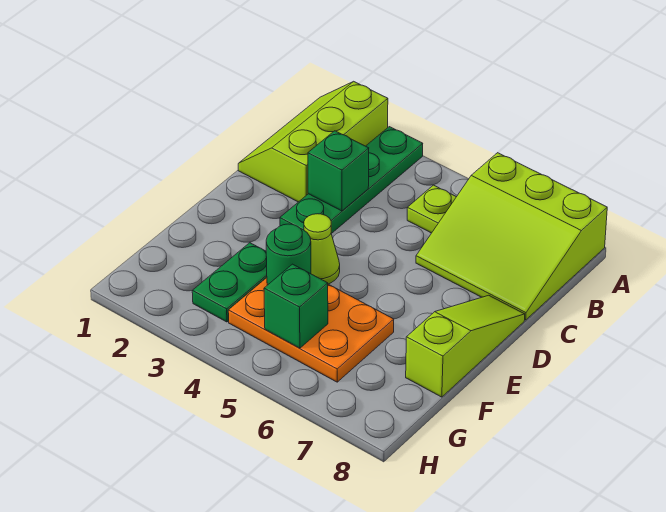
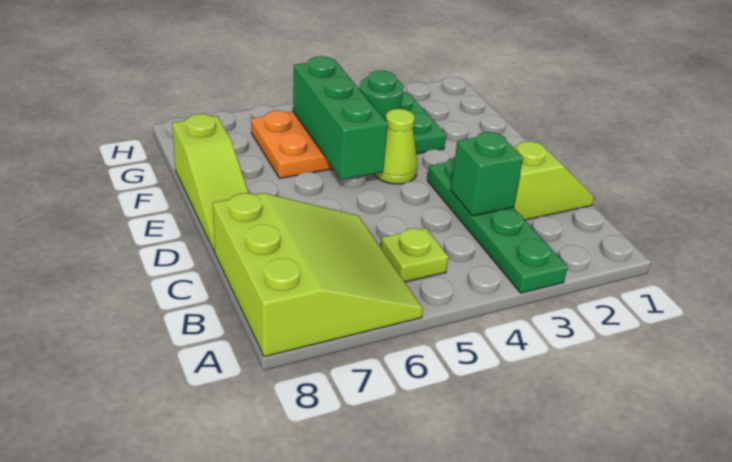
lime 2x3 slope [238,81,388,202] -> lime 1x2 slope [513,141,594,220]
lime 3x3 slope [416,153,607,320] -> lime 3x3 slope turned to [213,193,423,357]
green 1x1 brick [264,264,328,348] -> green 1x3 brick [293,56,388,180]

